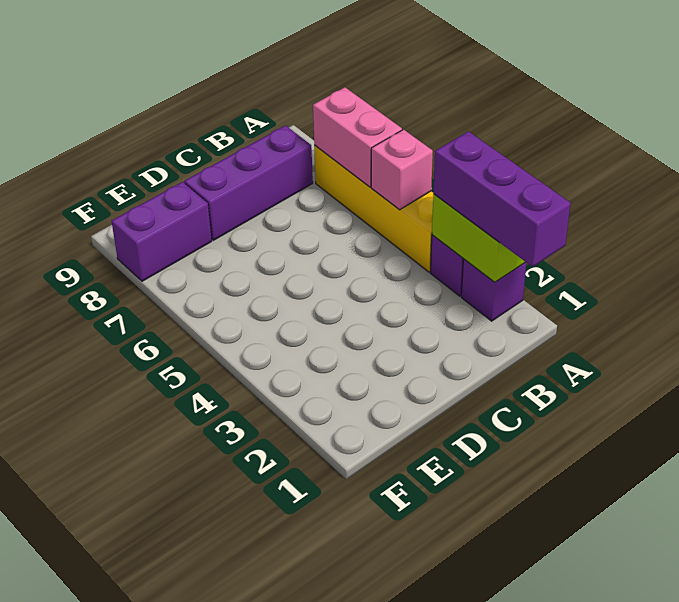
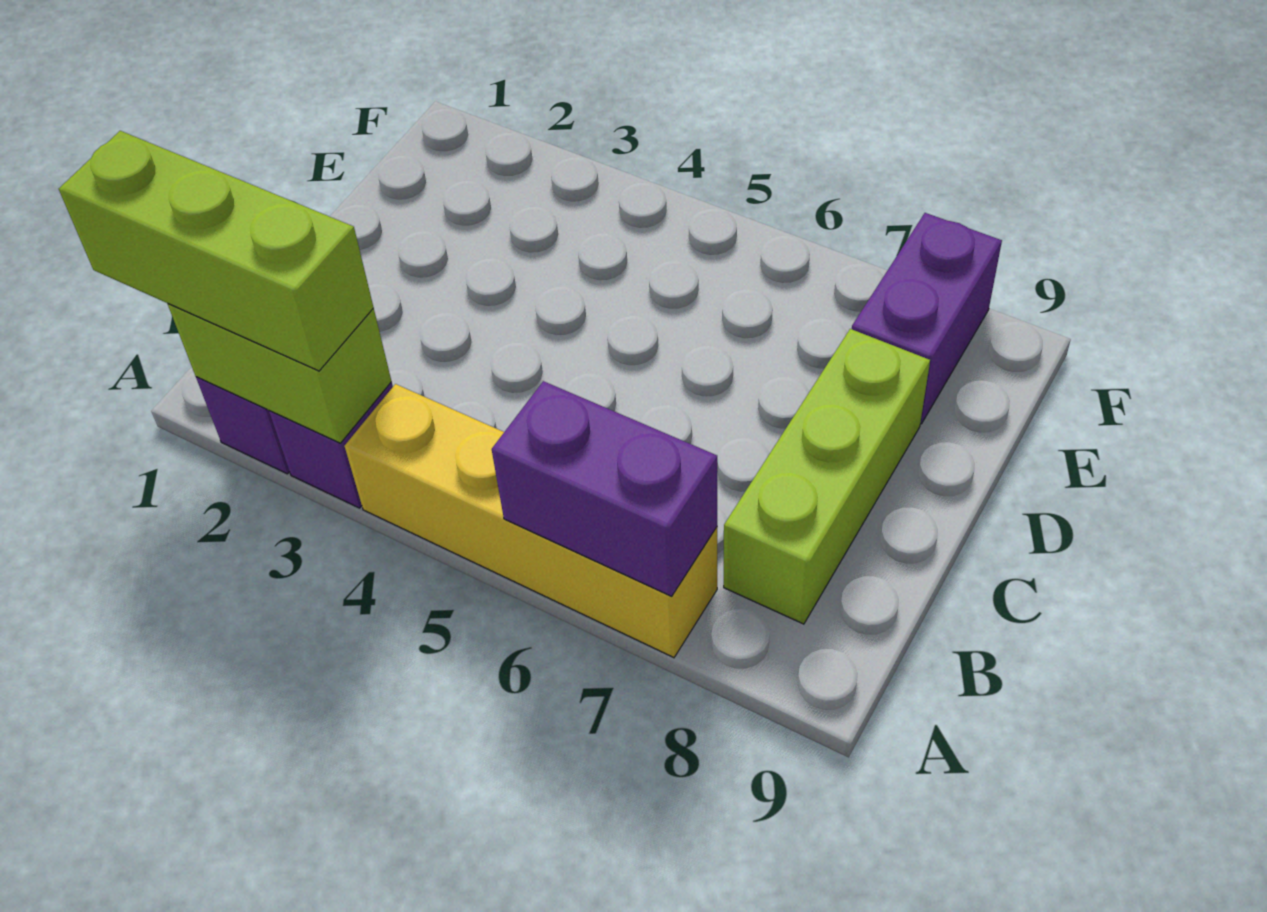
purple 1x3 brick [433,131,571,267] -> lime 1x3 brick [59,131,374,371]
pink 1x1 brick [371,130,433,210] -> none
pink 1x2 brick [313,87,402,187] -> purple 1x2 brick [492,381,717,596]
purple 1x3 brick [184,125,313,240] -> lime 1x3 brick [724,329,930,624]

